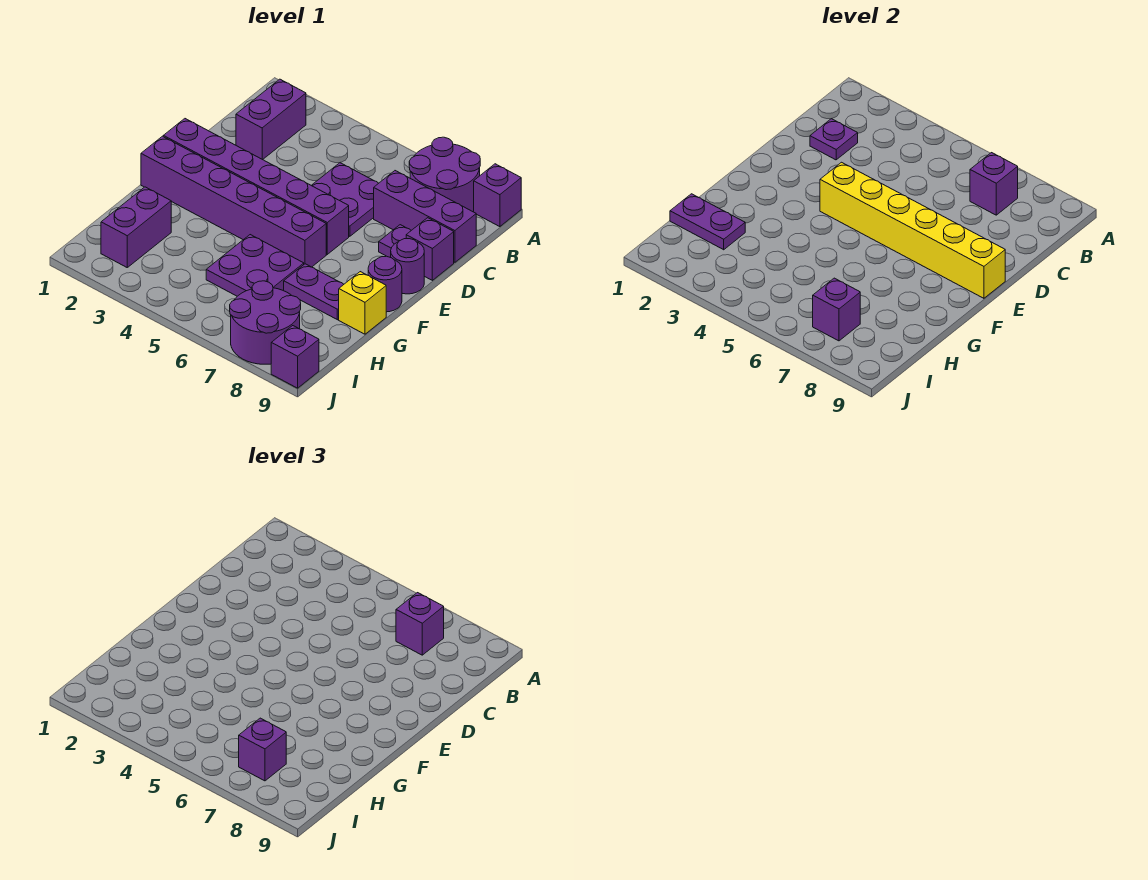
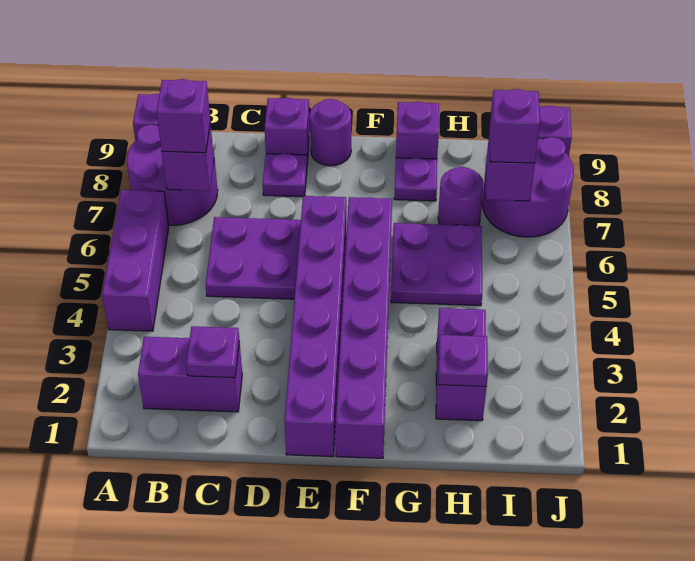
purple 1x3 brick [374,171,476,262] -> purple 1x3 brick moved to [102,190,169,331]
yellow 1x6 brick [820,162,1005,298] -> none
purple 1x1 round brick [368,256,402,312] -> purple 1x1 round brick moved to [438,167,484,226]
purple 1x2 plate [284,264,344,320] -> purple 1x1 plate [394,158,437,201]
yellow 1x1 brick [339,272,386,334] -> purple 1x1 brick [396,102,439,159]
purple 1x2 plate [670,194,745,250] -> purple 1x1 plate [439,335,488,387]
purple 1x2 brick [101,187,171,267] -> purple 1x2 brick turned to [436,308,486,421]

